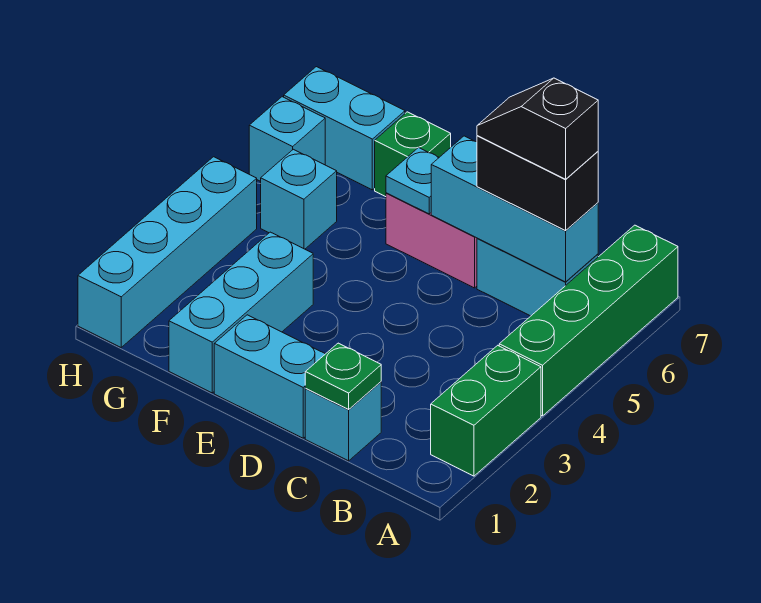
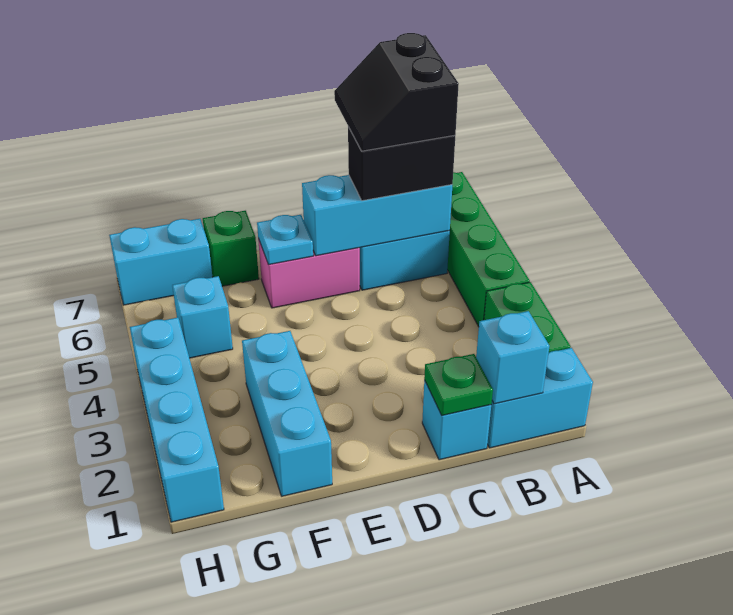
black 1x2 slope [477,78,598,179] -> black 2x2 slope [334,33,459,151]
cyan 1x2 brick [214,315,325,438] -> cyan 1x2 brick moved to [487,348,593,448]
cyan 1x1 brick [249,97,325,181] -> cyan 1x1 brick moved to [476,311,549,404]

